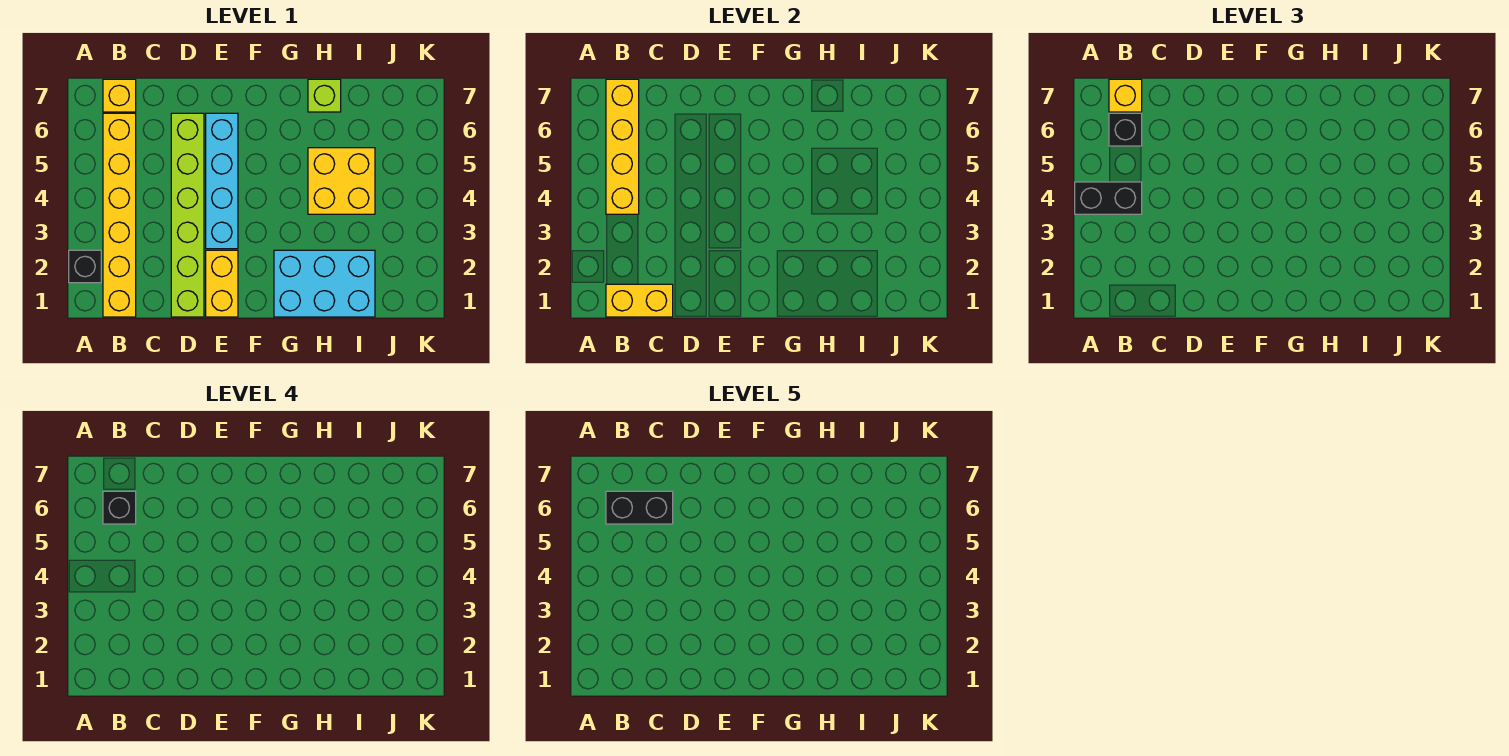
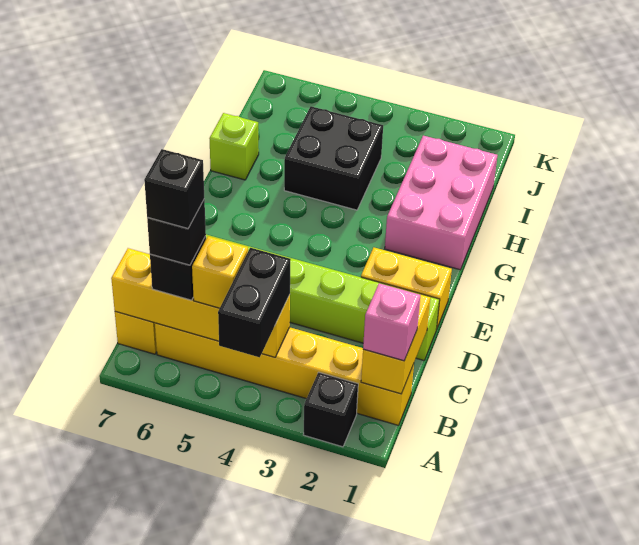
none -> pink 1x1 brick [363,283,420,361]
black 1x2 brick [606,491,673,524] -> black 1x1 brick [144,149,204,228]
yellow 1x1 brick [1109,79,1142,112] -> yellow 1x1 brick moved to [192,236,248,308]
cyan 1x4 brick [206,113,238,249] -> none
cyan 2x3 brick [274,250,375,317] -> pink 2x3 brick [385,136,497,270]
yellow 2x2 brick [308,148,375,214] -> black 2x2 brick [284,106,383,210]

